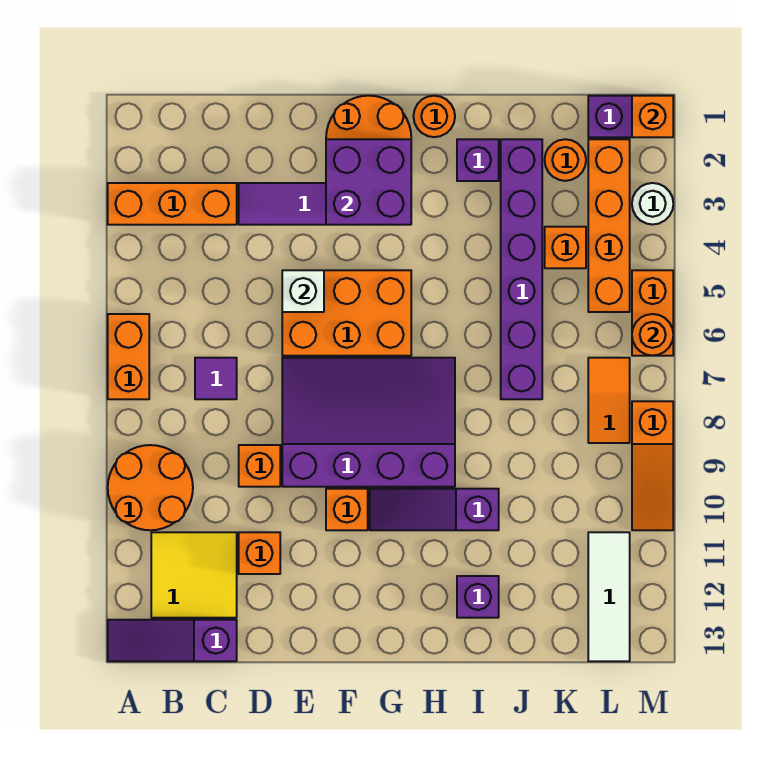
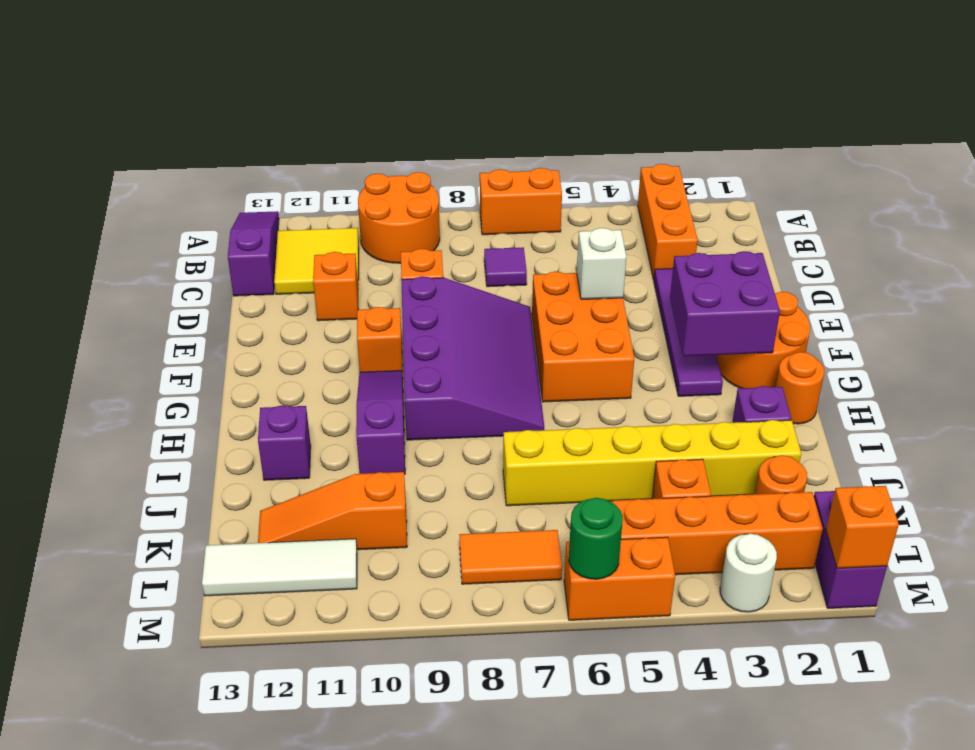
purple 1x6 brick [501,139,542,399] -> yellow 1x6 brick [503,420,801,506]
orange 1x1 round brick [632,314,673,356] -> green 1x1 round brick [569,498,623,579]
orange 1x3 slope [632,401,673,530] -> orange 1x3 slope moved to [258,472,407,550]

